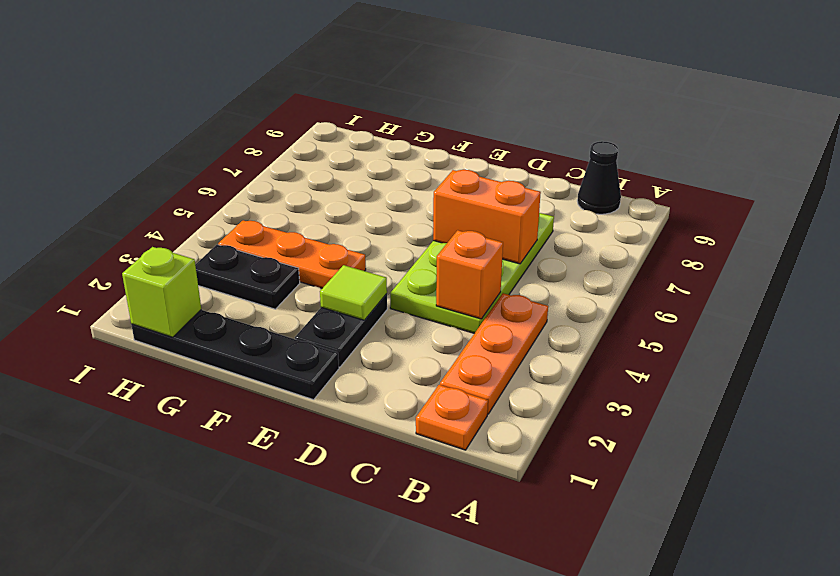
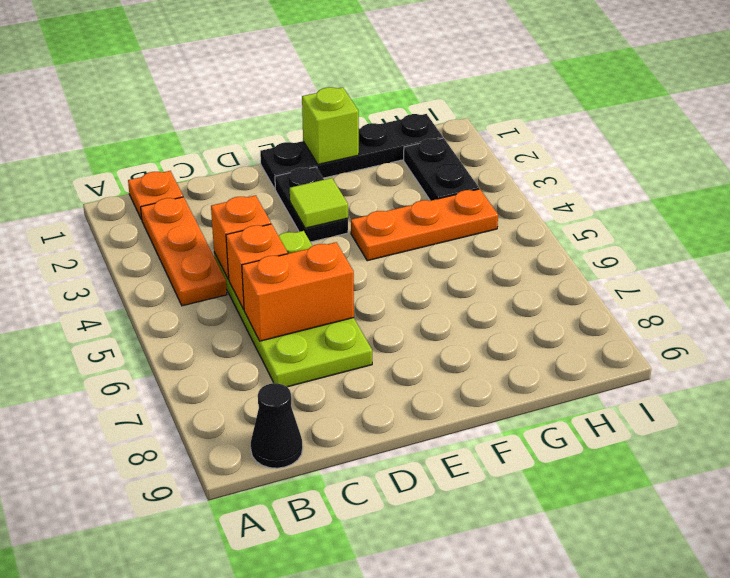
none -> orange 1x1 brick [226,224,288,309]
black 1x2 plate [195,245,300,309] -> black 1x2 plate turned to [404,138,479,201]
lime 1x1 brick [122,247,201,337] -> lime 1x1 brick moved to [302,87,359,164]

